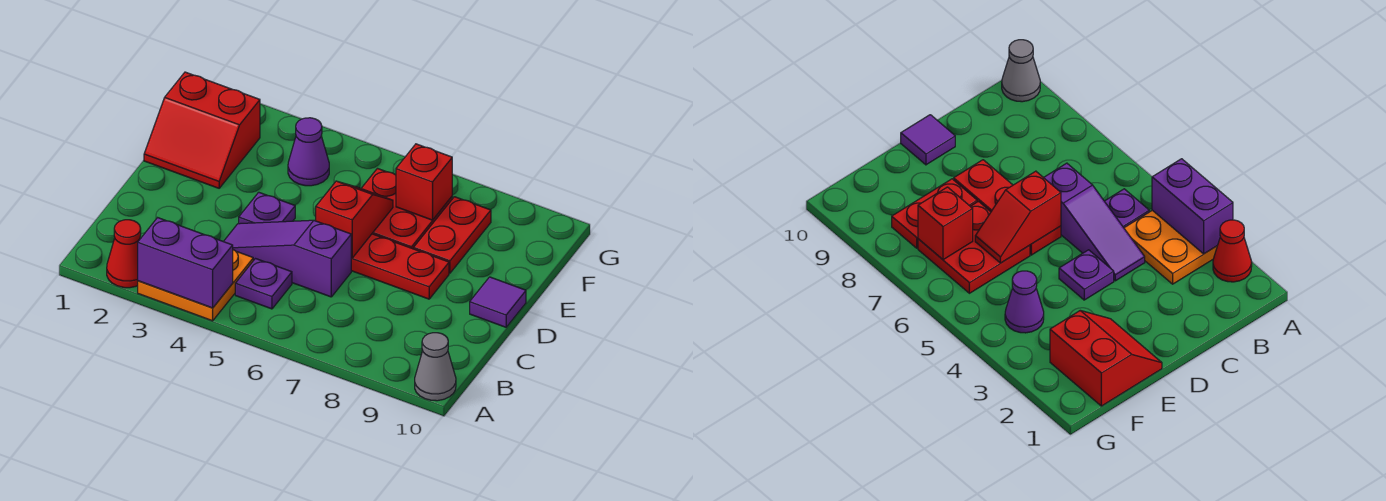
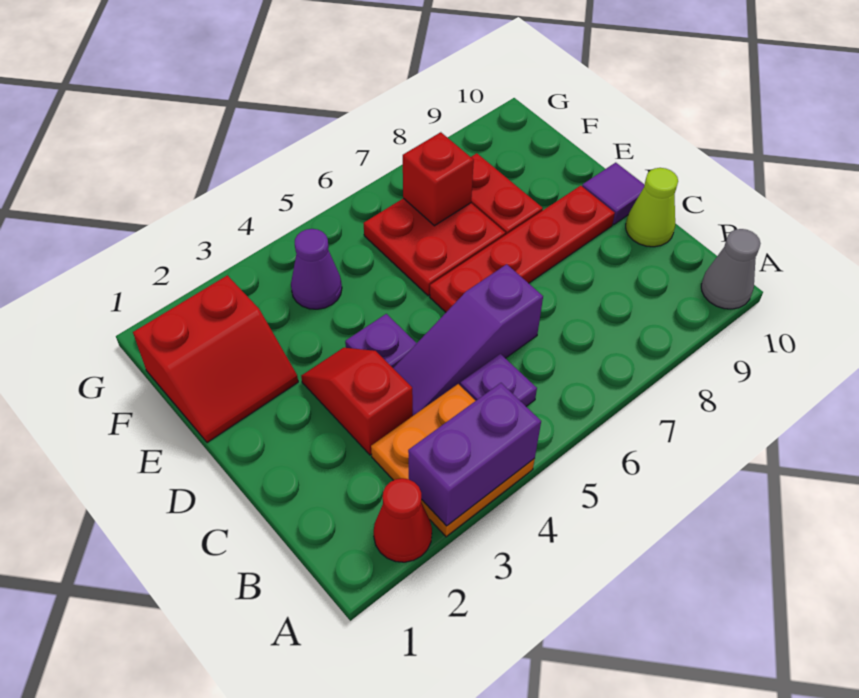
none -> lime 1x1 cone [626,168,678,247]
red 1x3 plate [351,234,449,299] -> red 1x4 plate [430,186,615,312]
red 1x2 slope [316,181,393,258] -> red 1x2 slope moved to [301,348,413,455]

